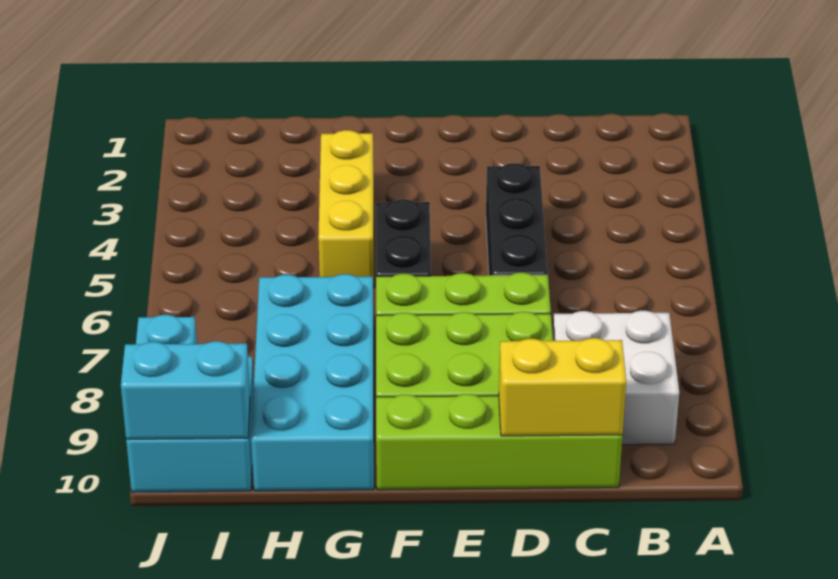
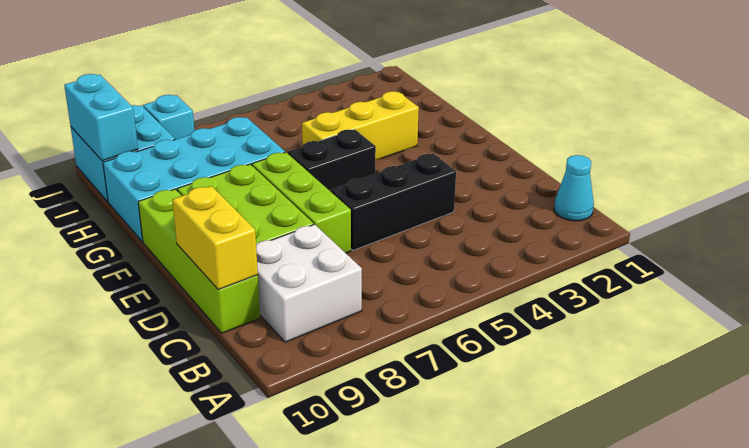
none -> cyan 1x1 cone [554,155,594,221]

